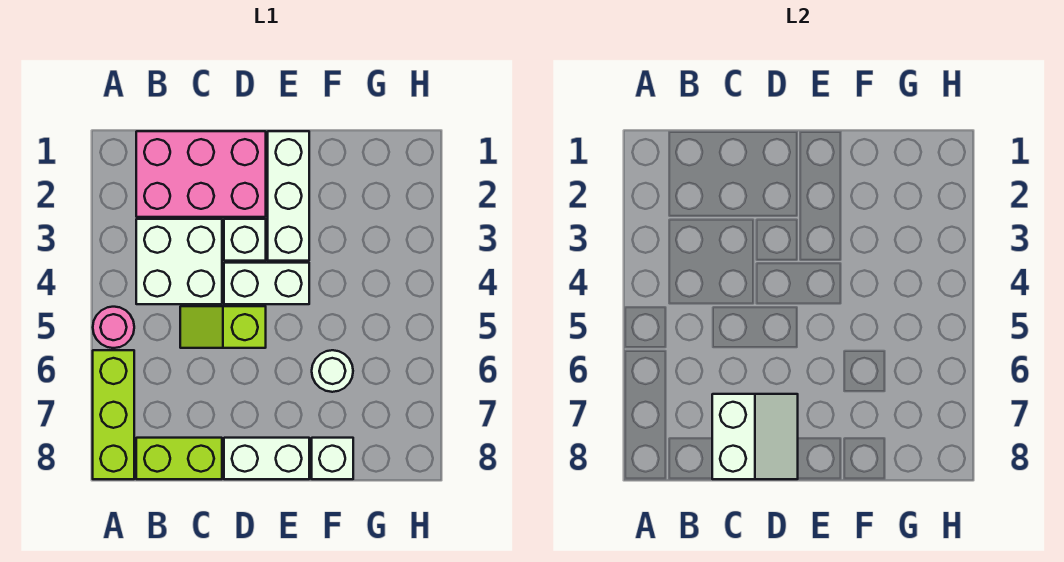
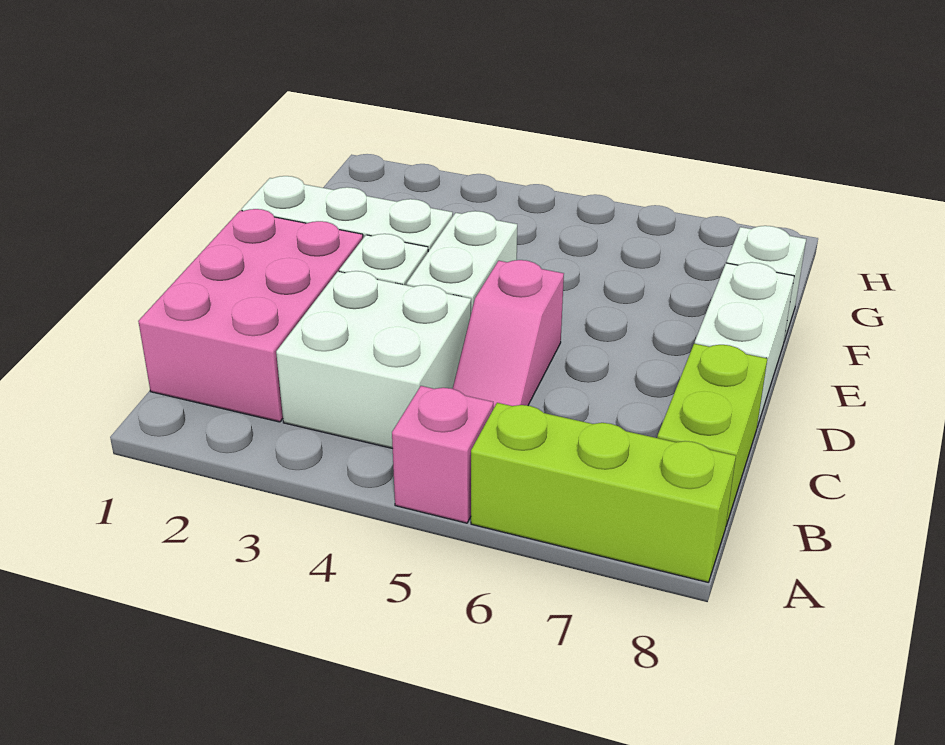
pink 1x1 round brick [93,307,134,348] -> pink 1x1 brick [392,386,493,523]
lime 1x2 slope [180,306,266,348] -> pink 1x2 slope [453,260,564,409]
white 2x2 slope [712,394,798,479] -> none
white 1x1 round brick [312,350,353,392] -> none

